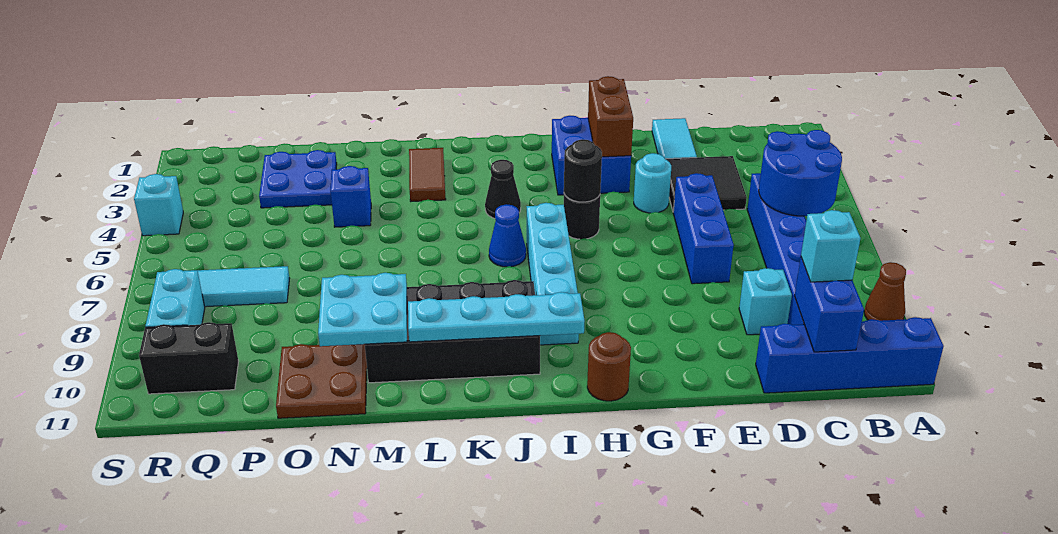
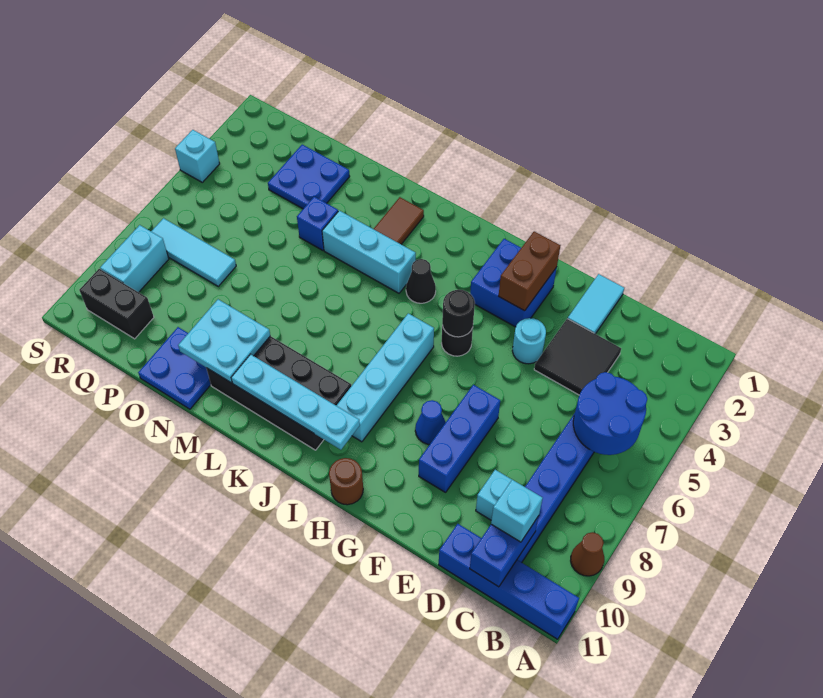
blue 1x3 brick [673,173,734,284] -> blue 1x3 brick moved to [419,385,500,492]
blue 1x1 cone [489,204,526,267] -> blue 1x1 cone moved to [415,400,446,444]
none -> cyan 1x3 brick [322,210,416,293]
brown 2x2 plate [276,344,367,418] -> blue 2x2 plate [138,327,211,409]

